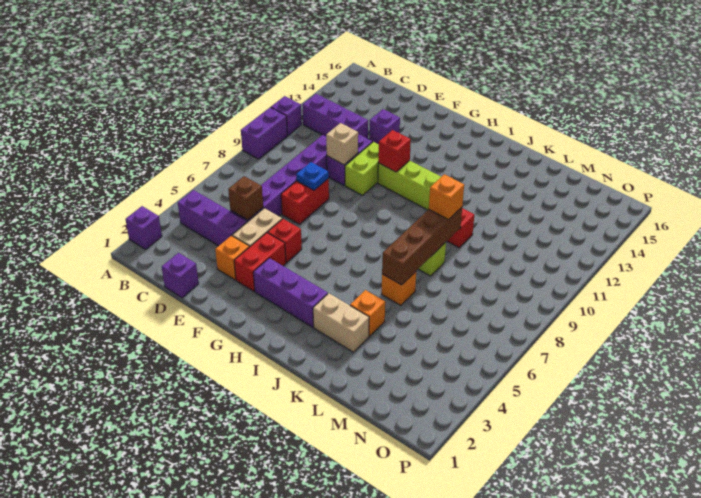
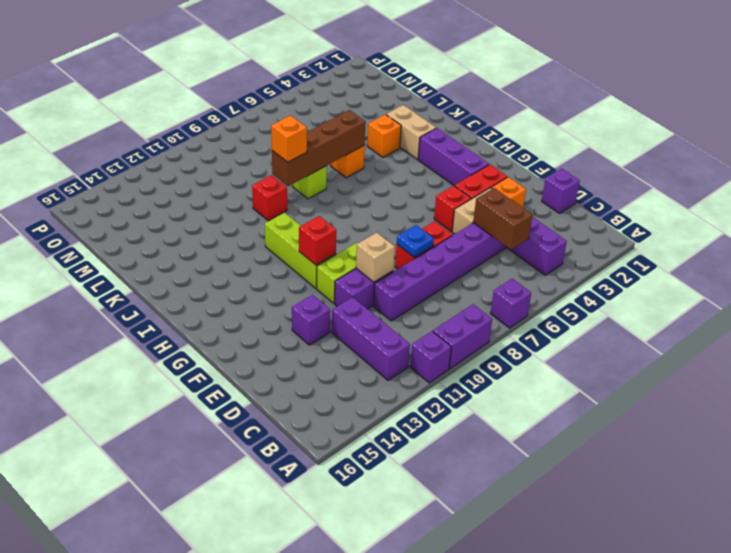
purple 1x1 brick [126,206,162,249] -> purple 1x1 brick moved to [490,279,531,328]
brown 1x1 brick [228,176,263,220] -> brown 1x2 brick [473,188,532,250]

